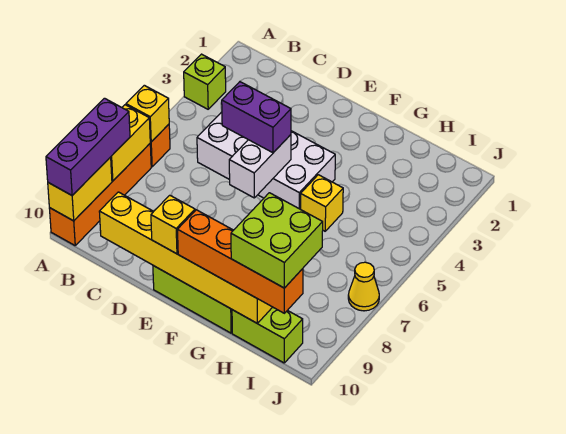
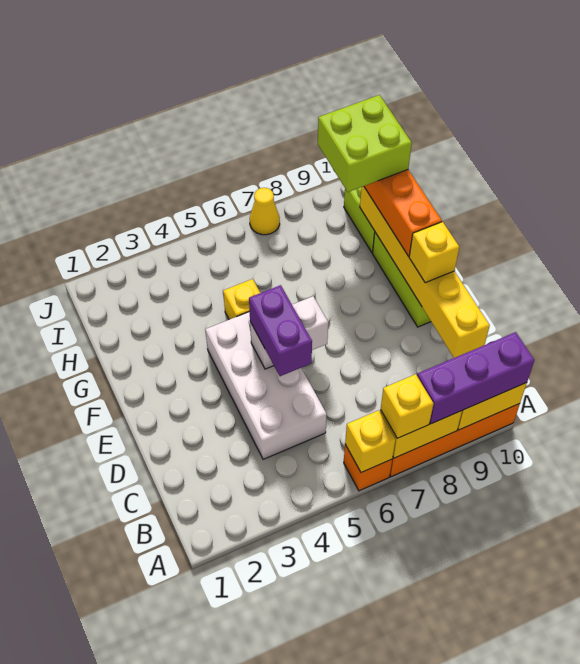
lime 1x1 brick [184,54,226,109] -> none
none -> yellow 1x1 brick [381,374,433,438]

